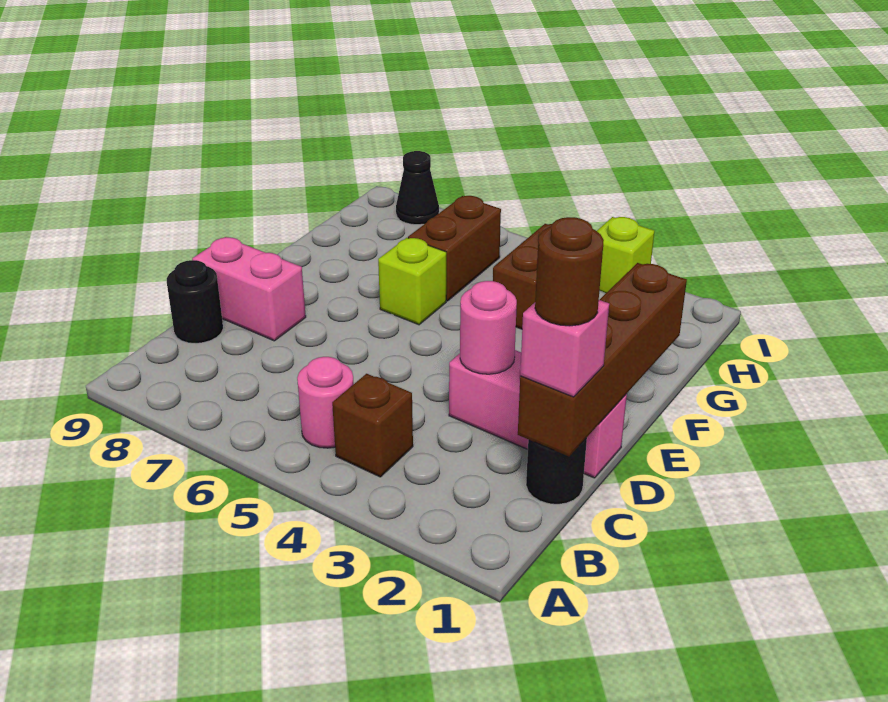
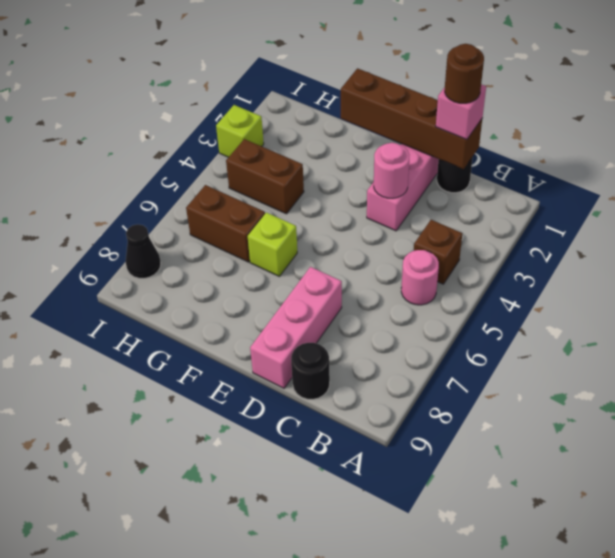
pink 1x2 brick [192,237,306,341] -> pink 1x3 brick [250,267,342,388]

